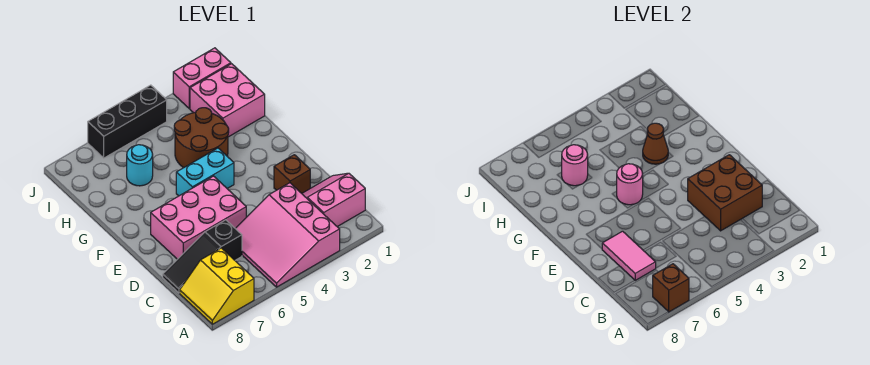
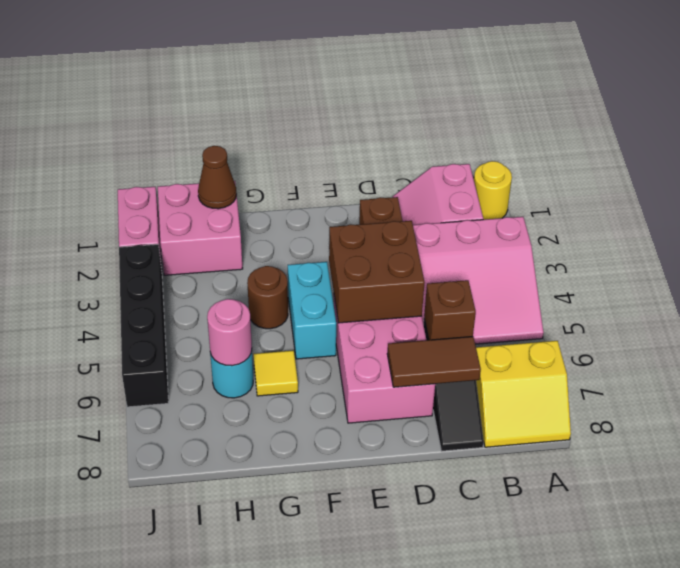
none -> yellow 1x1 round brick [474,161,512,220]
brown 1x1 brick [653,264,689,312] -> brown 1x1 brick moved to [424,280,476,340]
brown 2x2 brick [688,155,762,231] -> brown 2x2 brick moved to [329,221,425,323]
pink 1x2 tile [602,231,656,280] -> brown 1x2 tile [387,337,481,387]
pink 1x1 round brick [617,164,643,205] -> none
brown 2x2 round brick [174,108,229,168] -> brown 1x1 round brick [247,266,288,329]
brown 1x1 cone [643,123,668,164] -> brown 1x1 cone moved to [198,146,237,209]
none -> yellow 1x1 tile [254,350,298,396]
black 1x3 brick [88,85,167,158] -> black 1x4 brick [119,244,168,407]

